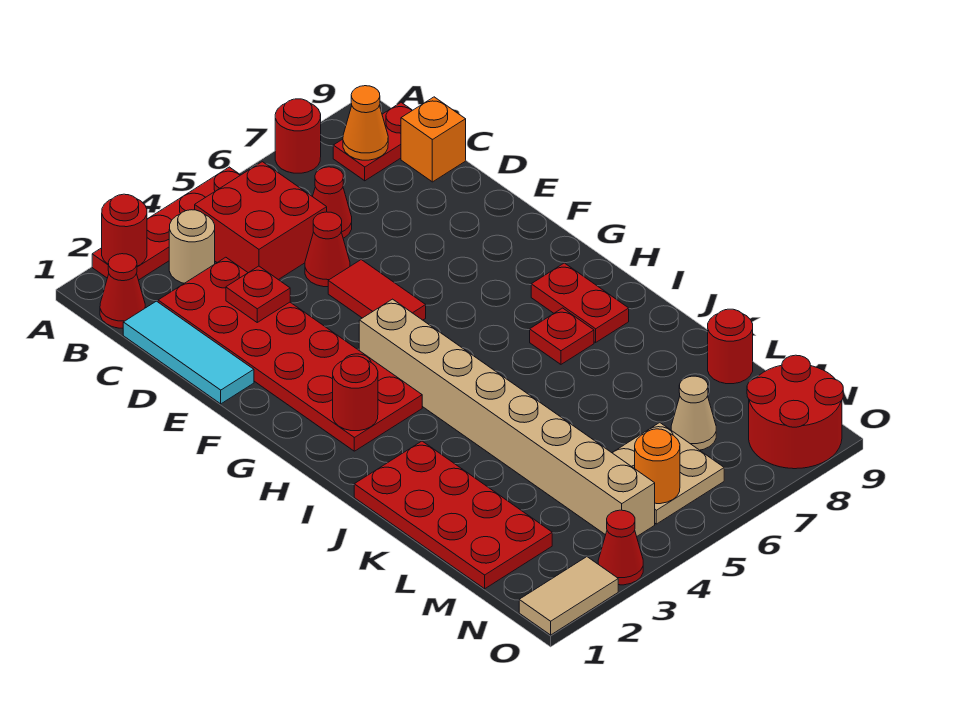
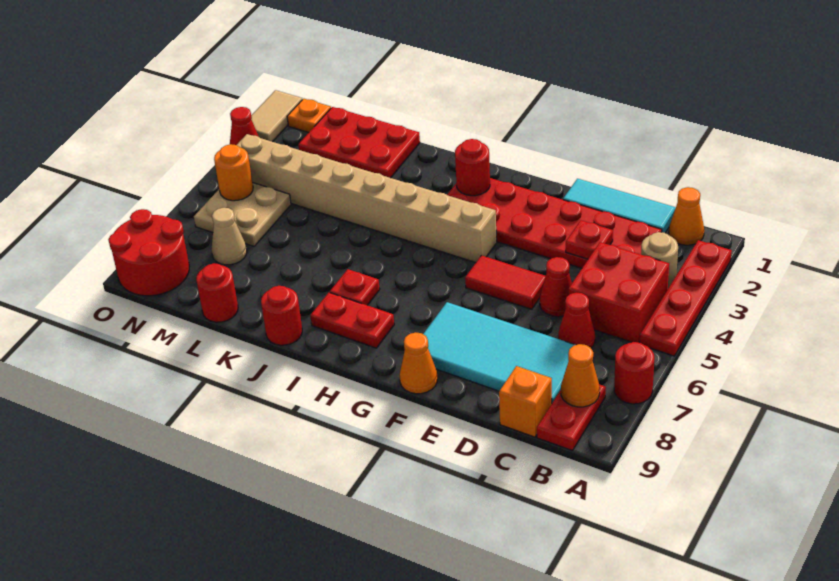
red 1x1 round brick [102,194,147,266] -> red 1x1 round brick moved to [261,286,302,345]
red 1x1 cone [100,254,145,328] -> orange 1x1 cone [669,187,704,245]
none -> cyan 2x4 tile [424,302,575,403]
none -> orange 1x1 cone [400,332,437,394]
red 2x4 plate [354,441,552,589] -> red 2x3 plate [298,107,420,178]
none -> orange 1x1 plate [287,99,331,133]

